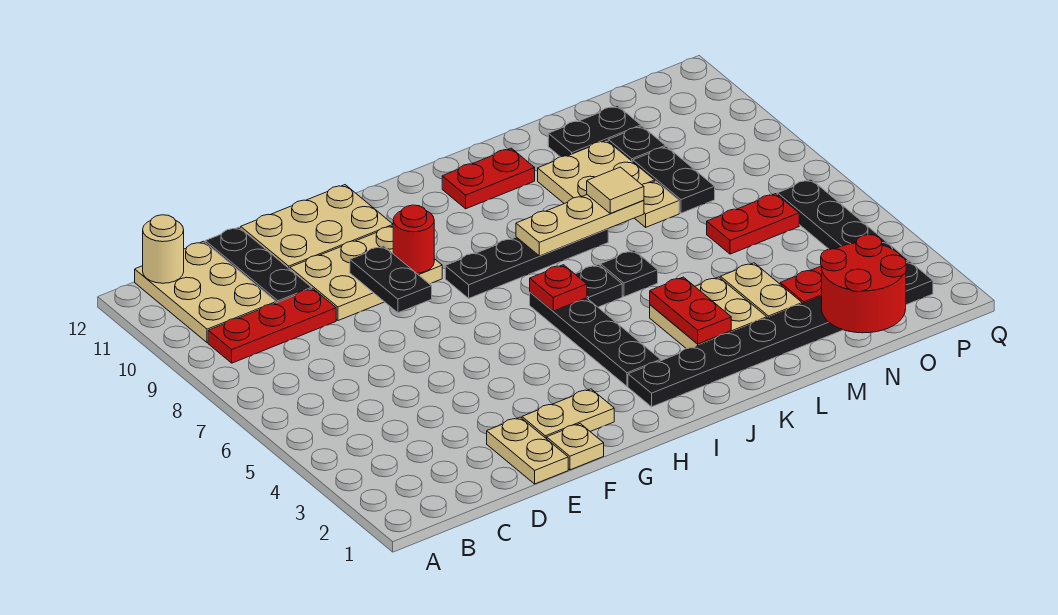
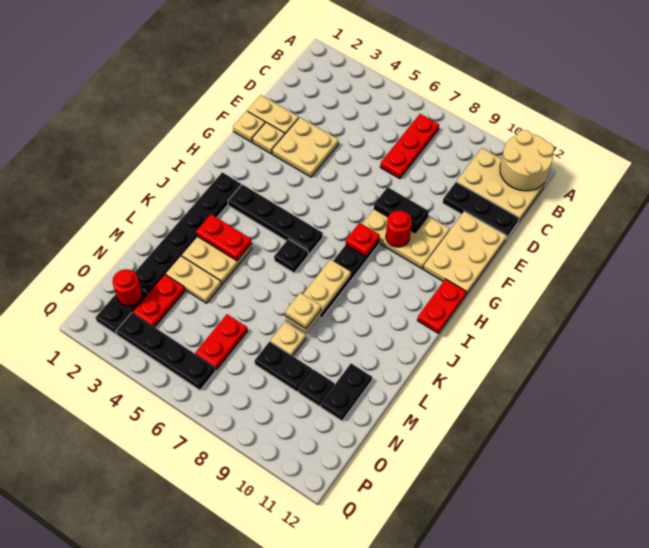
red 1x3 plate [208,288,336,363] -> red 1x3 plate moved to [380,114,439,179]
tan 1x1 round brick [143,215,184,283] -> tan 2x2 round brick [500,130,554,191]
tan 2x3 plate [290,226,442,321] -> tan 2x3 plate turned to [362,209,450,269]
tan 1x2 plate [522,389,614,439] -> tan 1x1 plate [252,122,285,154]
red 1x1 plate [530,265,587,311] -> red 1x1 plate moved to [346,223,380,257]
red 1x2 plate [442,148,535,209] -> red 1x2 plate moved to [417,279,466,333]
black 1x1 plate [601,250,658,297] -> none
tan 1x1 tile [587,167,644,213] -> tan 1x1 plate [285,293,321,329]
tan 2x2 plate [538,140,655,204] -> tan 2x2 plate moved to [272,117,338,177]
red 2x2 round brick [821,235,906,333] -> red 1x1 round brick [112,269,142,306]

